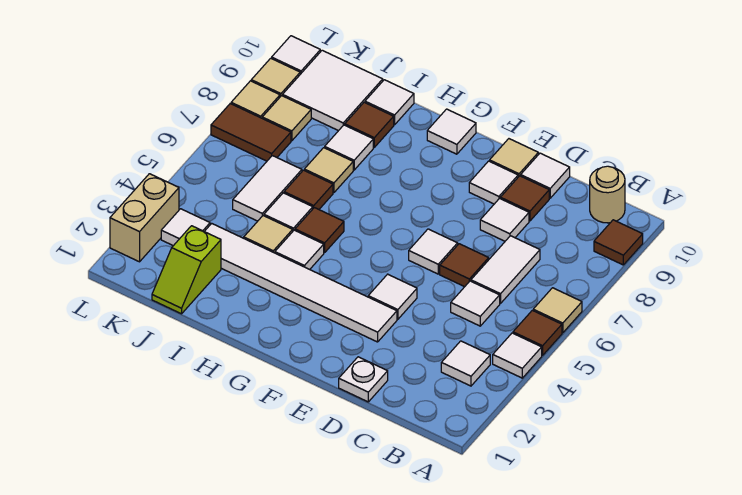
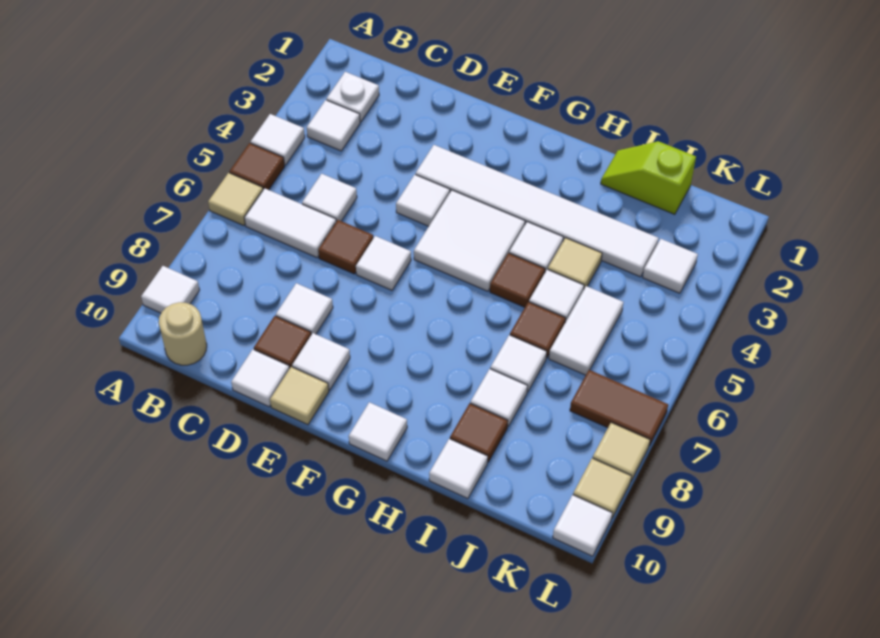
brown 1x1 tile [594,220,643,265] -> white 1x1 tile [141,266,199,313]
white 1x2 tile [471,236,540,303] -> white 1x2 tile turned to [244,188,336,258]
white 1x1 plate [339,357,388,402] -> white 1x1 plate moved to [327,72,379,122]
tan 1x1 tile [304,148,353,193] -> white 1x1 tile [490,335,547,392]
lime 1x2 slope [152,226,221,314] -> lime 1x2 slope turned to [601,141,696,214]
white 2x2 tile [283,50,383,131] -> white 2x2 tile moved to [414,190,525,291]
tan 1x1 tile [262,96,311,141] -> none
tan 1x2 brick [110,174,179,262] -> none

